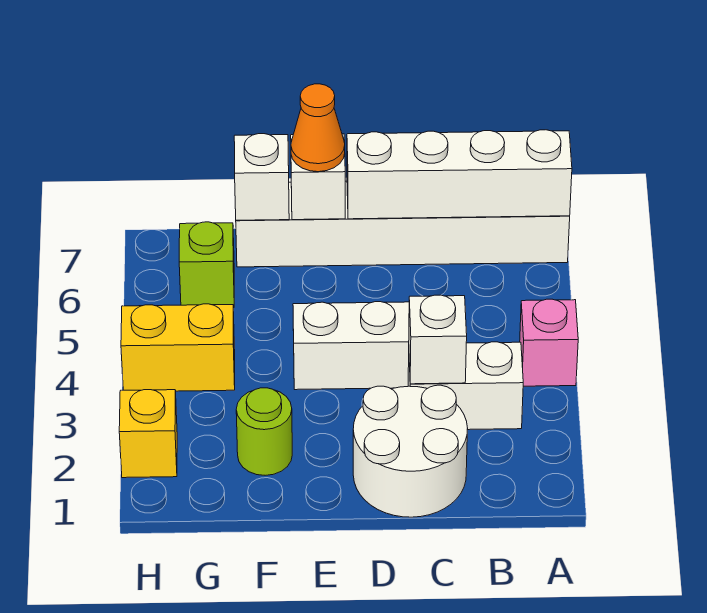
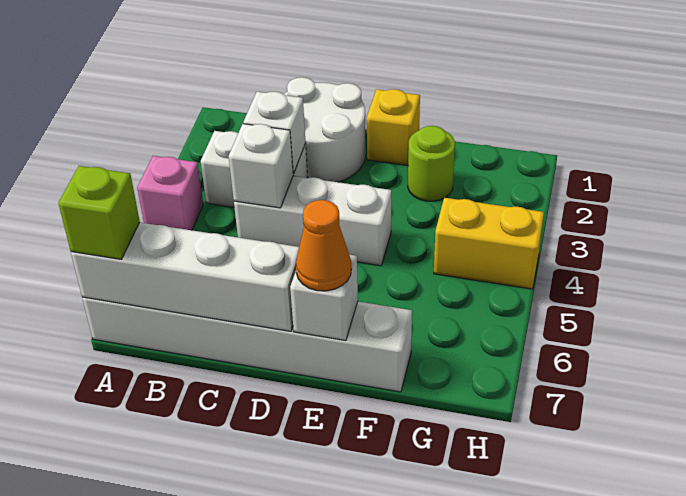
white 1x1 brick [234,134,289,220] -> white 1x1 brick moved to [229,124,293,208]
lime 1x1 brick [179,222,234,308] -> lime 1x1 brick moved to [58,166,140,259]
yellow 1x1 brick [119,390,177,478] -> yellow 1x1 brick moved to [367,89,420,166]

